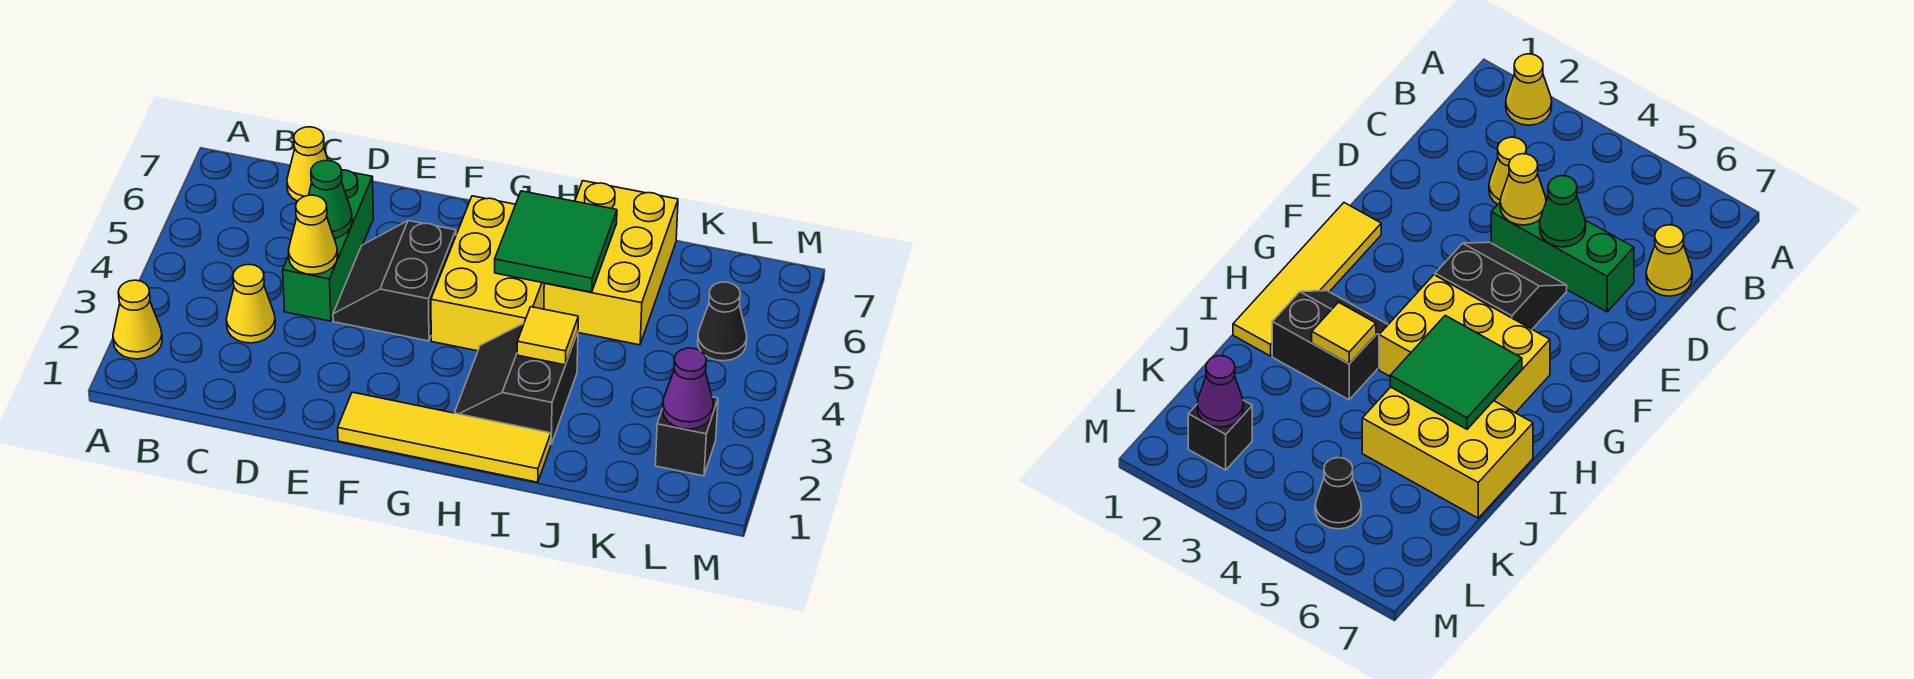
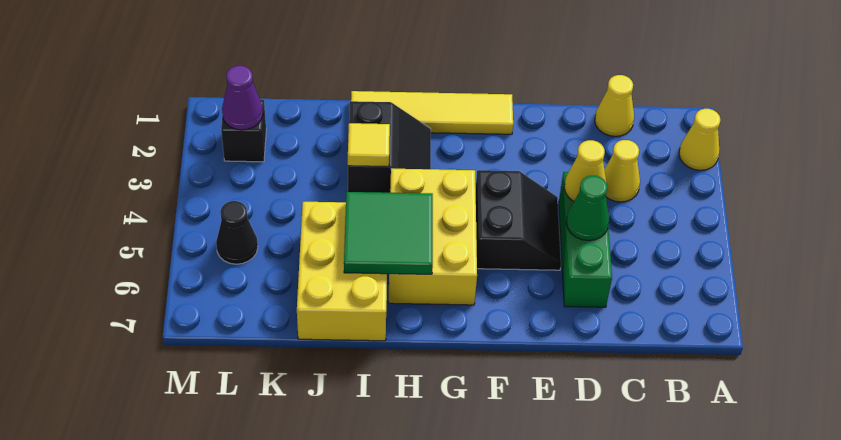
yellow 1x1 cone [287,127,328,201] -> yellow 1x1 cone moved to [595,75,634,136]

